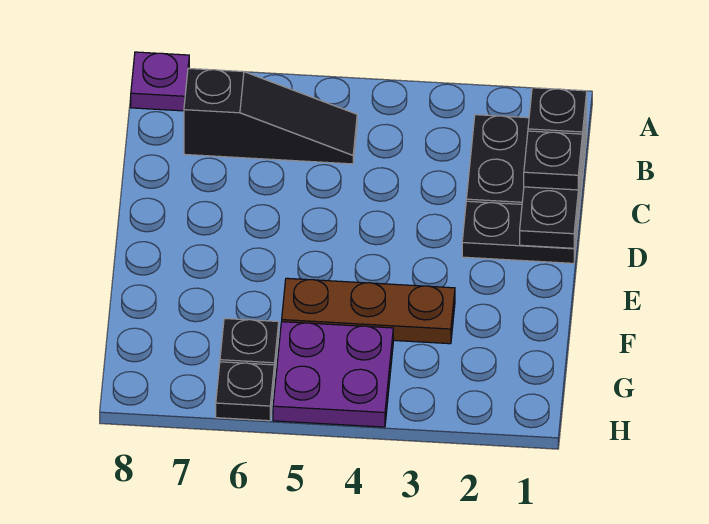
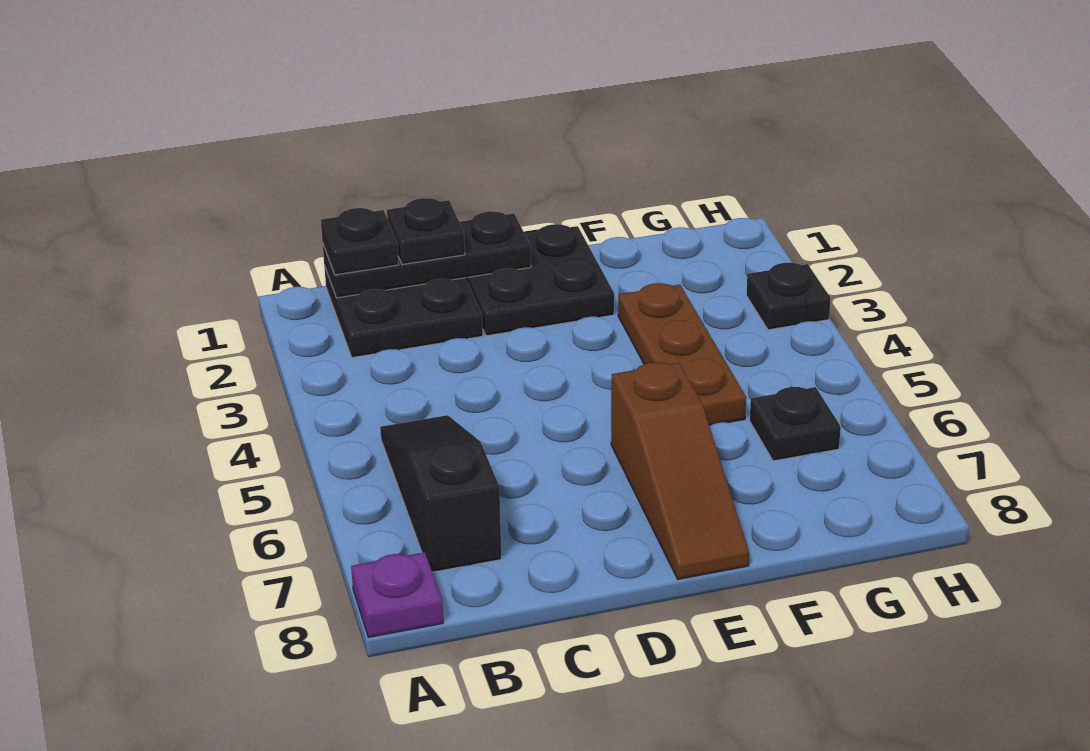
black 1x2 plate [462,201,578,263] -> black 2x2 plate [466,224,614,336]
none -> brown 1x3 slope [611,362,749,579]
purple 2x2 plate [273,322,393,427] -> none
black 1x1 plate [216,362,274,421] -> black 1x1 plate moved to [746,263,831,330]

